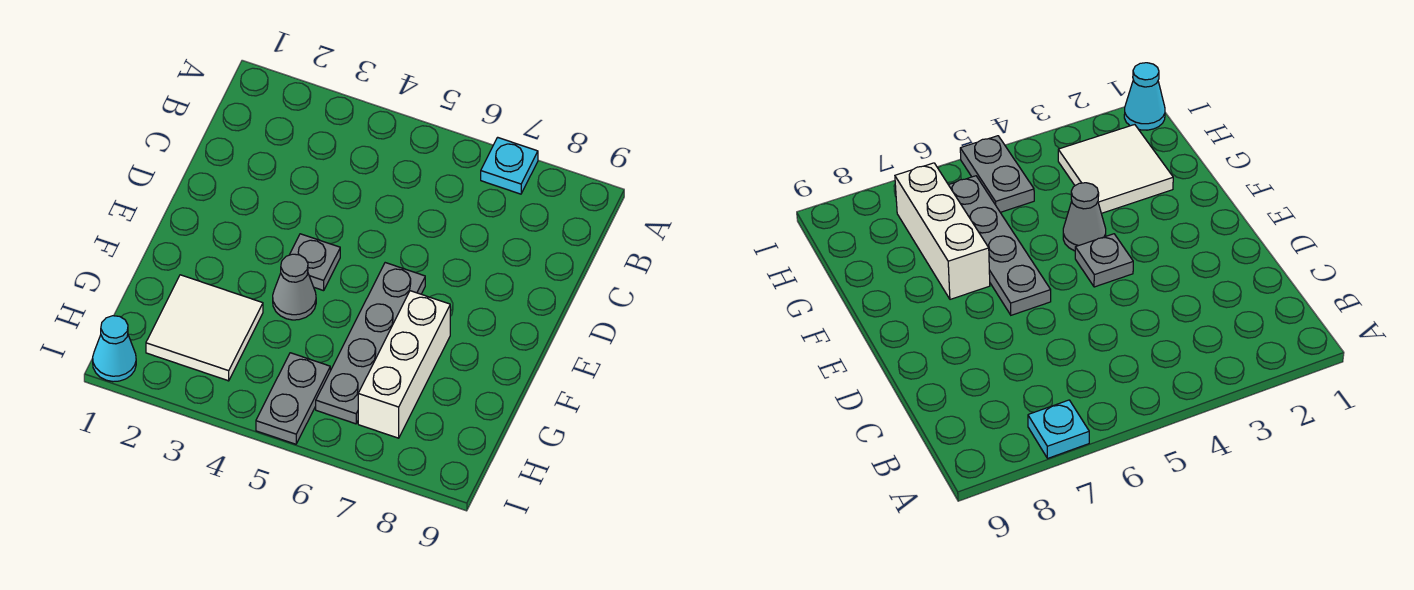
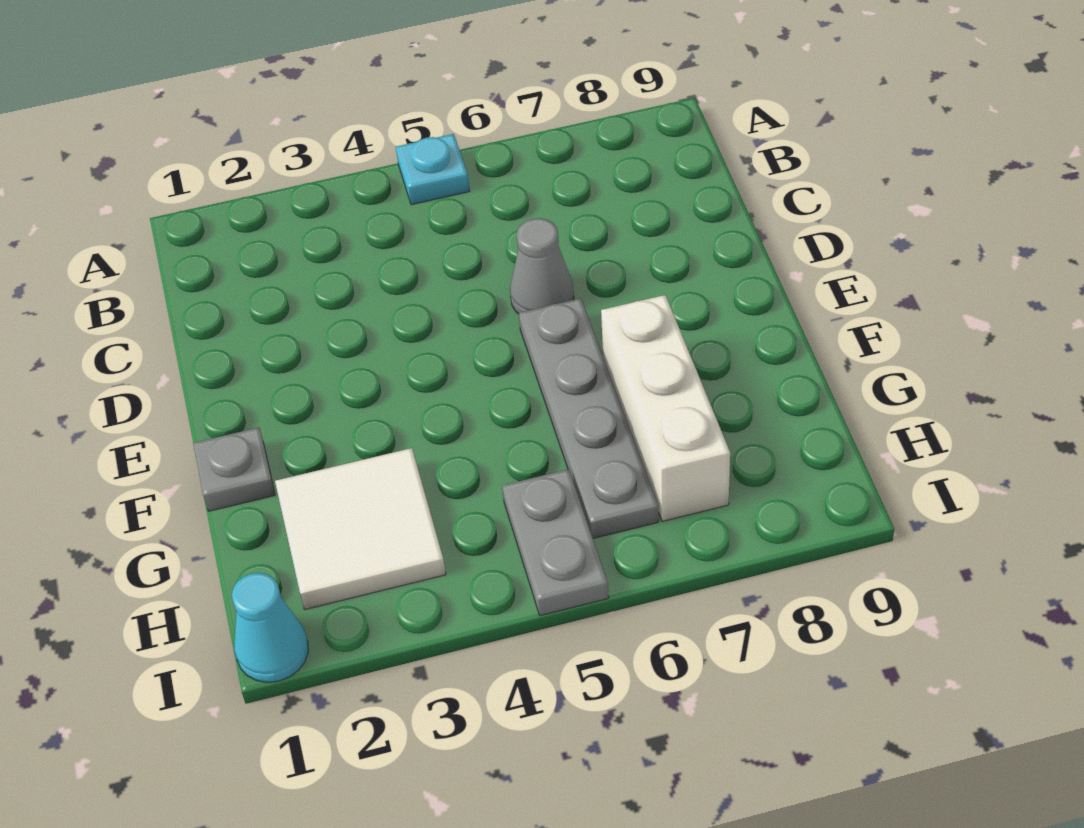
cyan 1x1 plate [481,137,538,194] -> cyan 1x1 plate moved to [396,134,470,205]
grey 1x1 plate [290,234,340,291] -> grey 1x1 plate moved to [193,428,275,511]
grey 1x1 cone [273,254,316,320] -> grey 1x1 cone moved to [510,218,574,314]

